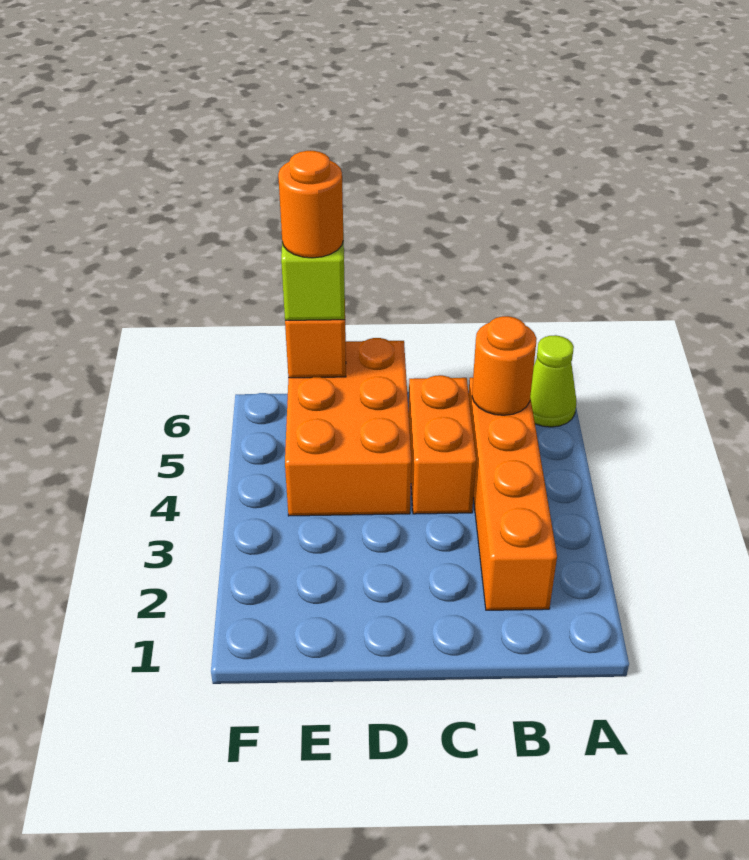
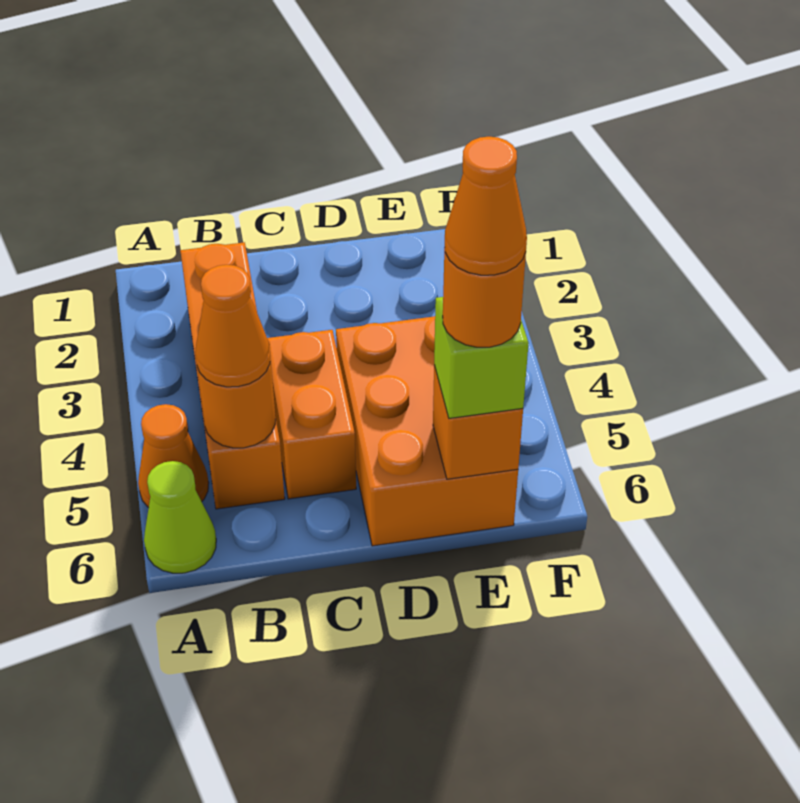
none -> orange 1x1 cone [138,404,209,508]
none -> orange 1x1 cone [195,265,270,387]
none -> orange 1x1 cone [445,137,527,275]

